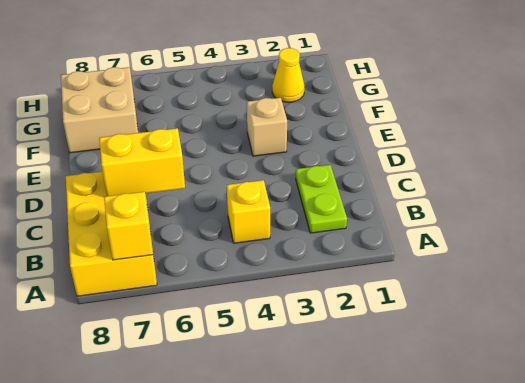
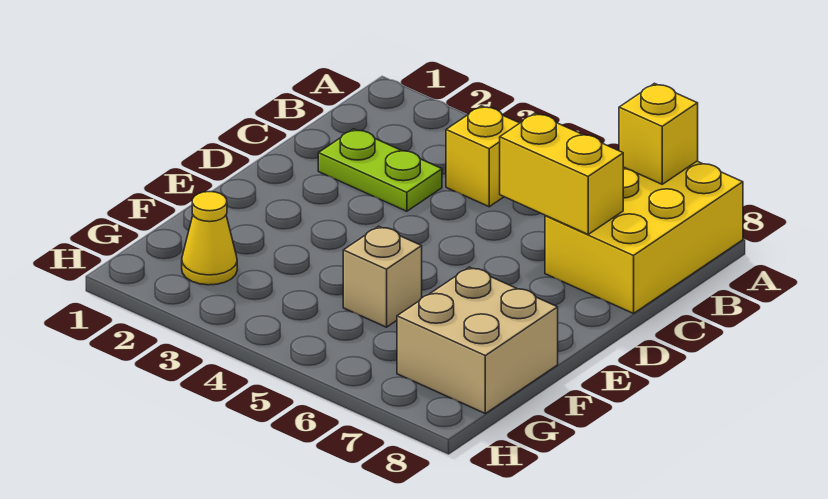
lime 1x2 plate [296,165,347,233] -> lime 1x2 plate turned to [318,129,442,211]
tan 1x1 brick [247,98,287,156] -> tan 1x1 brick moved to [343,226,422,327]

